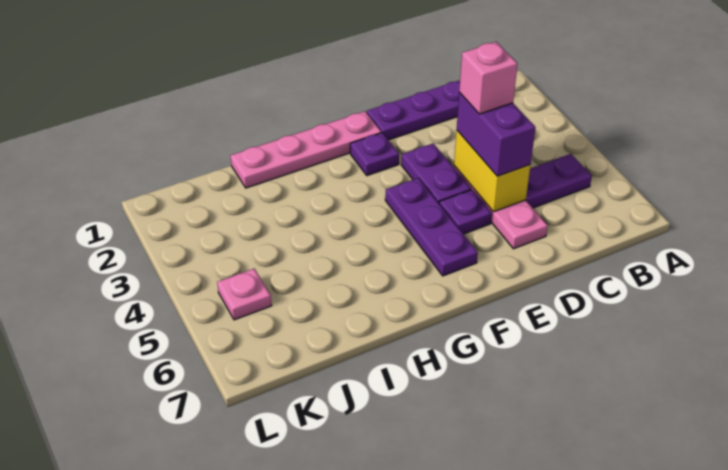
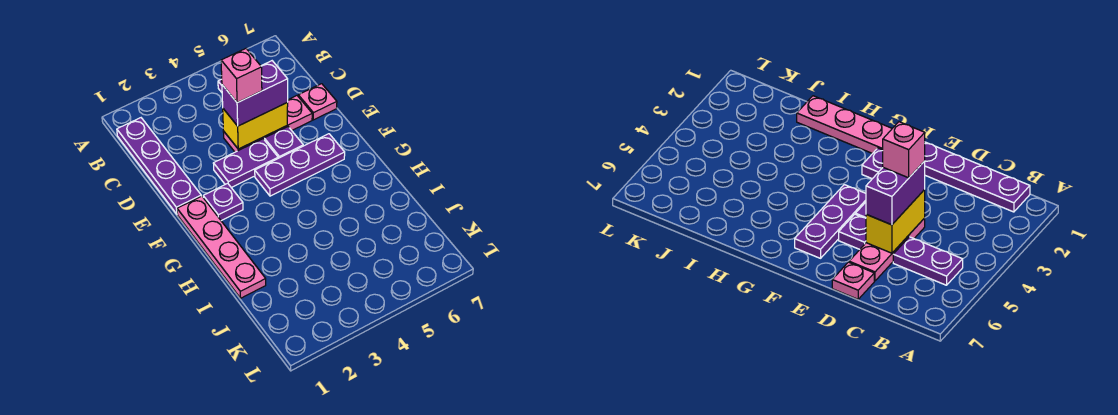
pink 1x1 plate [217,269,272,320] -> pink 1x1 plate moved to [298,84,337,120]

